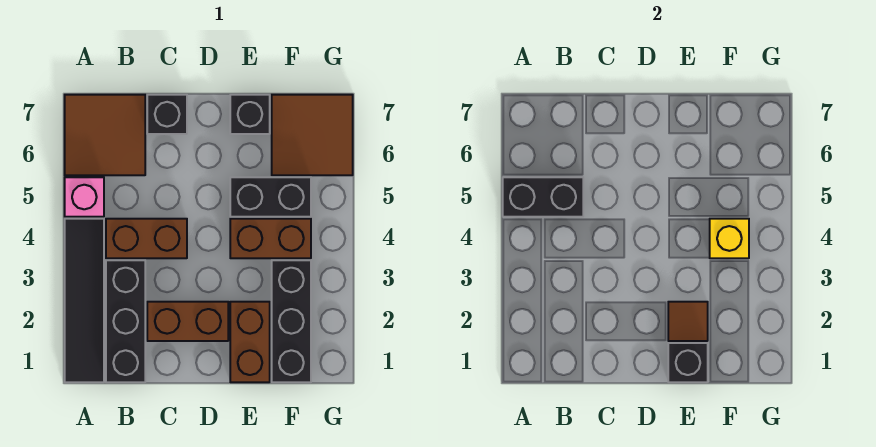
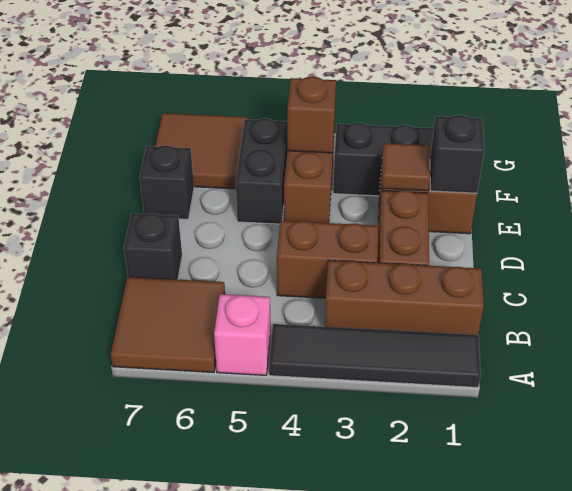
black 1x2 brick [503,177,583,217] -> none
black 1x3 brick [106,260,145,382] -> brown 1x3 brick [325,260,484,335]
brown 1x2 brick [106,219,187,258] -> brown 1x2 brick turned to [277,221,378,298]
yellow 1x1 brick [710,219,749,258] -> brown 1x1 brick [287,77,336,153]

